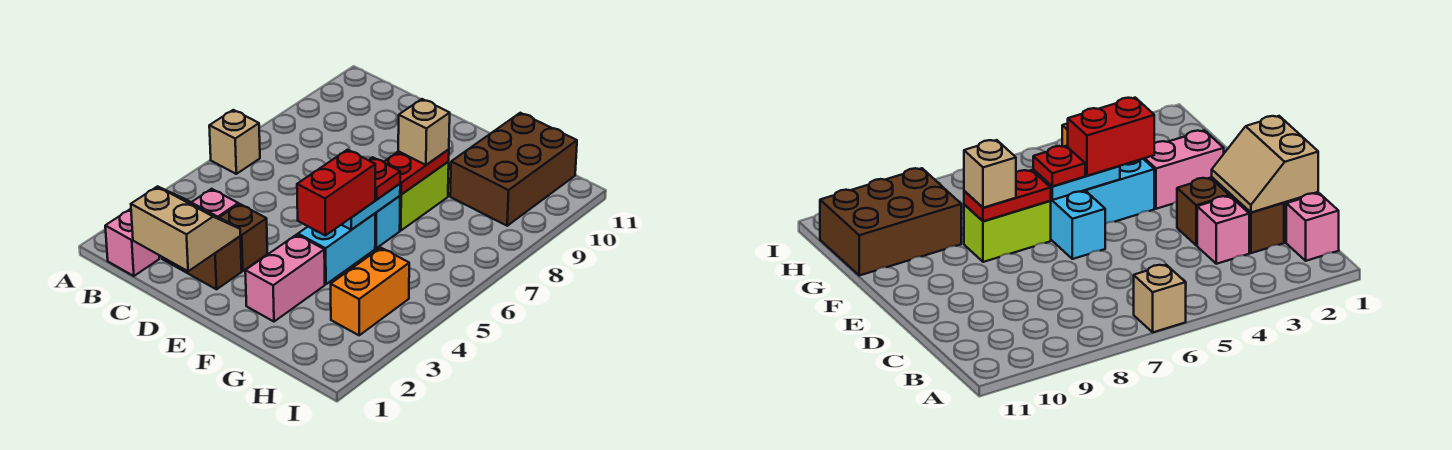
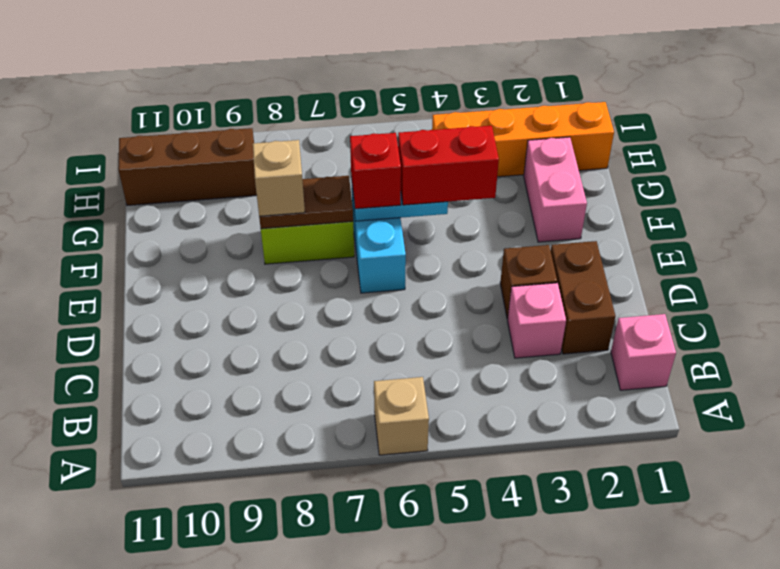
tan 2x2 slope [131,186,240,271] -> none
pink 1x2 brick [245,235,325,322] -> pink 1x2 brick turned to [524,137,587,242]
cyan 1x2 brick [298,214,375,284] -> none
red 1x1 plate [369,157,400,200] -> red 1x1 brick [350,133,401,209]
red 1x2 plate [384,149,449,194] -> brown 1x2 plate [259,176,353,229]
brown 2x3 brick [450,113,577,226] -> brown 1x3 brick [118,128,257,205]
orange 1x2 brick [331,248,409,335] -> orange 1x4 brick [432,102,614,177]

